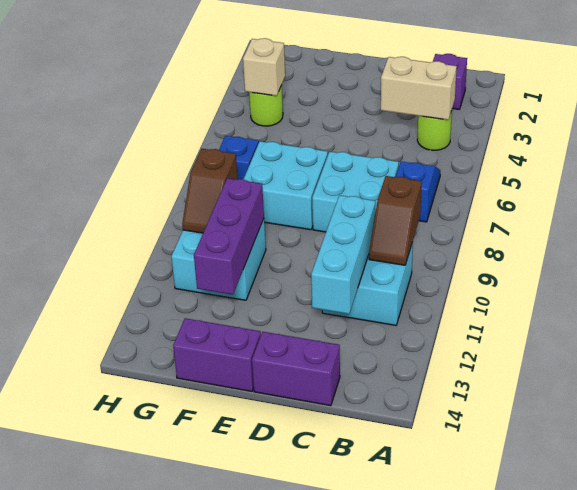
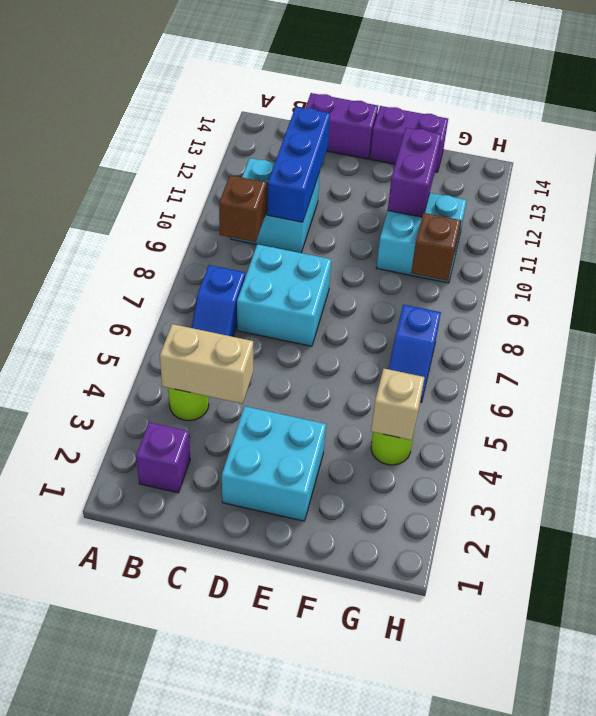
cyan 1x3 brick [311,195,375,314] -> blue 1x3 brick [267,107,330,222]
cyan 2x2 brick [244,141,328,230] -> cyan 2x2 brick moved to [222,406,326,521]
purple 1x3 brick [194,178,264,295] -> purple 1x2 brick [388,128,441,217]

